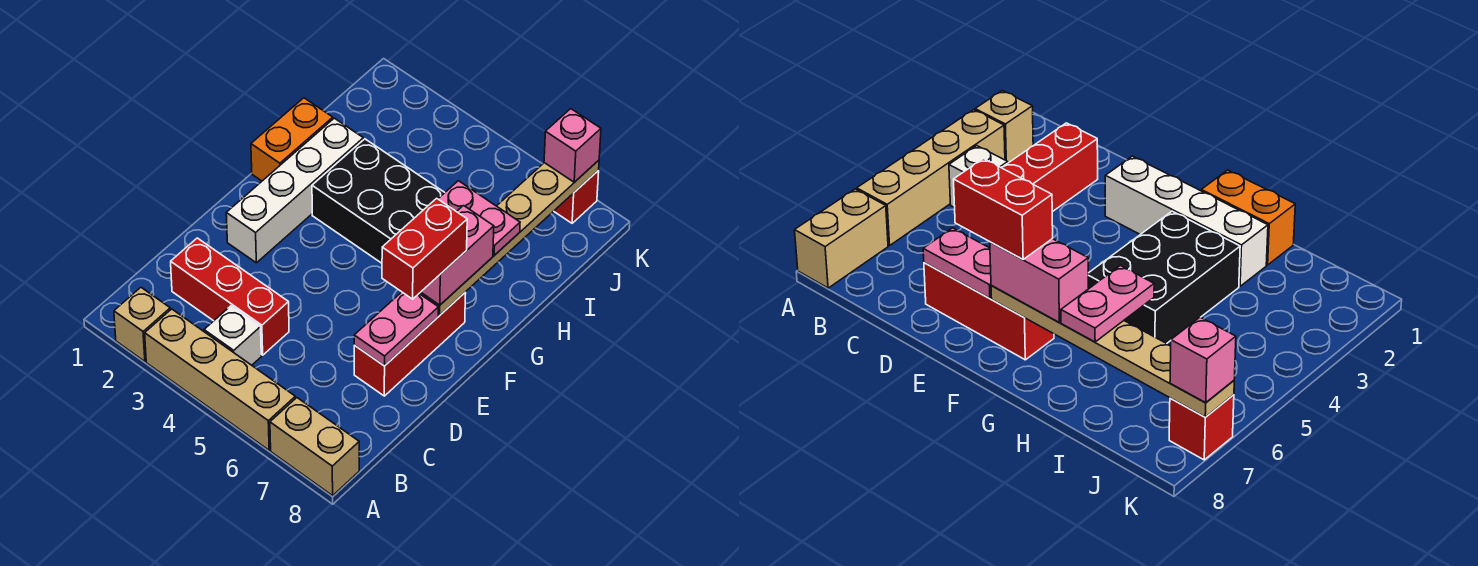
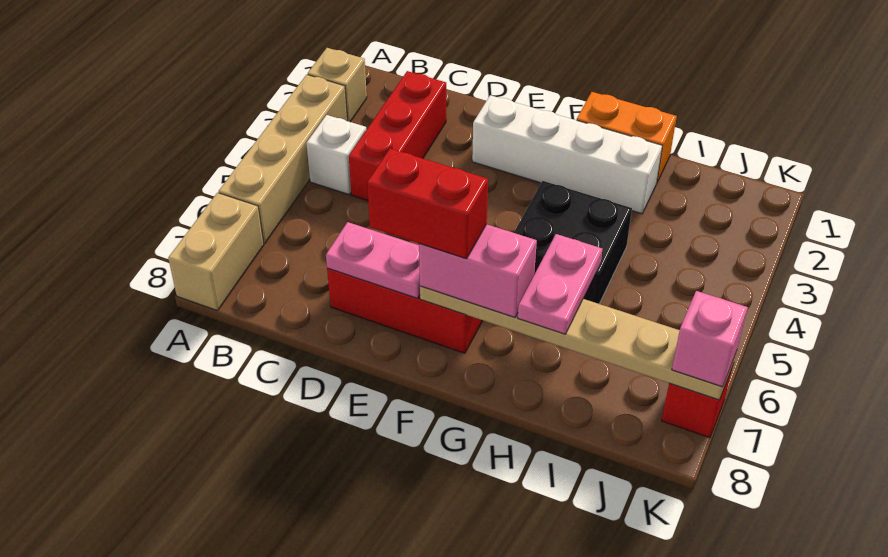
black 2x3 brick [312,139,445,263] -> black 2x2 brick [514,181,632,304]

